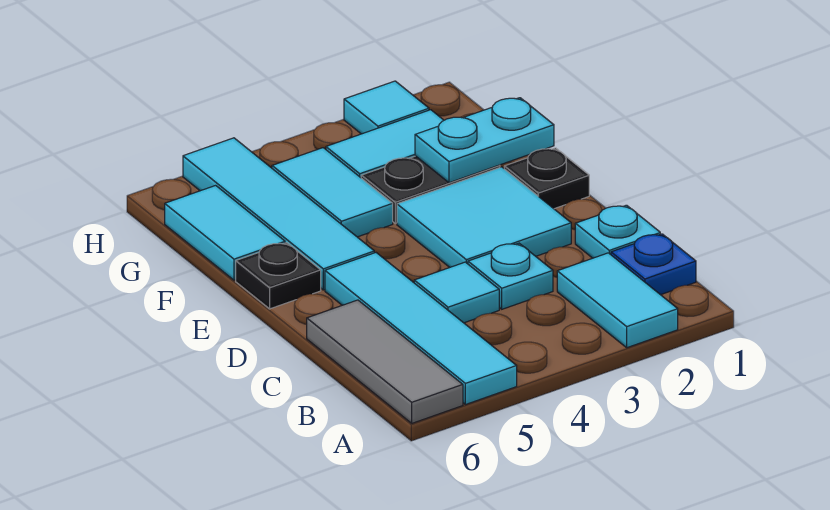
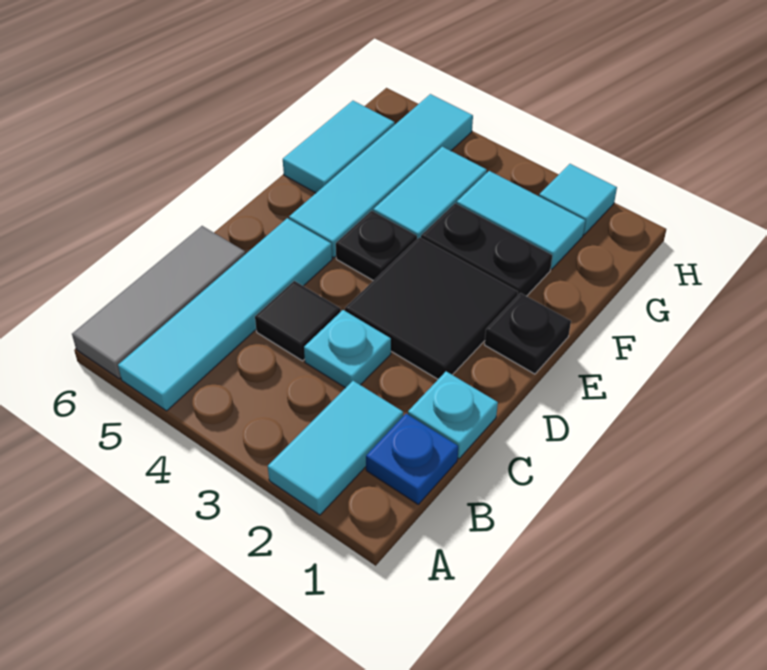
cyan 1x1 tile [414,262,499,323] -> black 1x1 tile [255,281,341,361]
cyan 2x2 tile [397,167,571,267] -> black 2x2 tile [345,237,518,379]
black 1x1 plate [236,243,321,309] -> black 1x1 plate moved to [336,211,417,281]
cyan 1x2 plate [415,98,554,183] -> none

